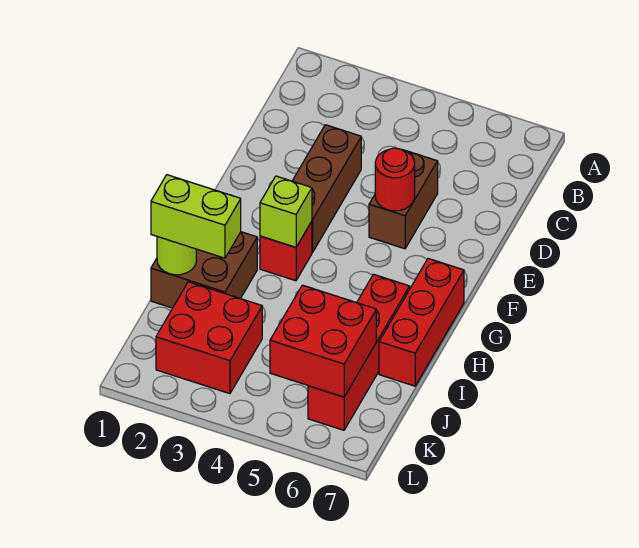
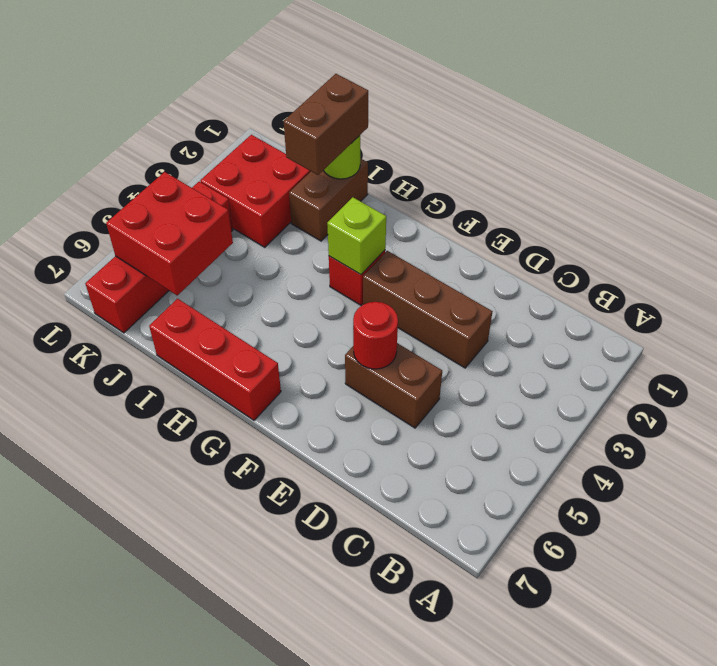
brown 2x2 brick [151,232,257,308] -> brown 1x2 brick [289,158,368,241]
red 1x4 brick [308,274,410,430] -> red 1x4 brick turned to [85,182,233,333]
lime 1x2 brick [151,175,241,258] -> brown 1x2 brick [284,74,368,175]

